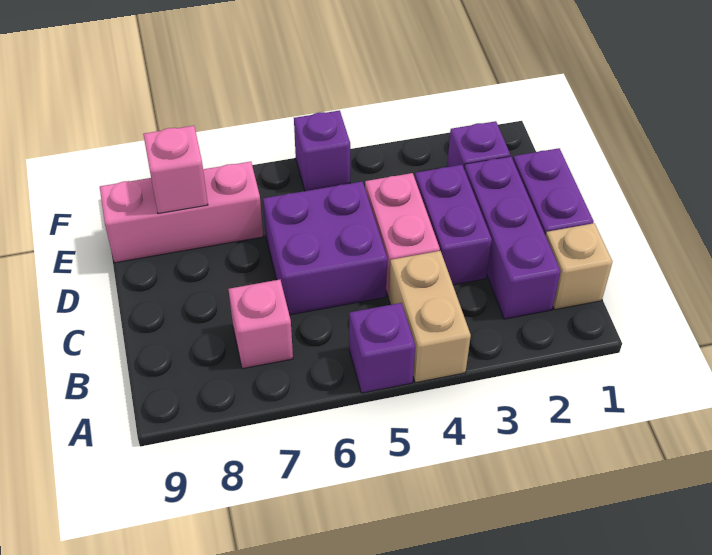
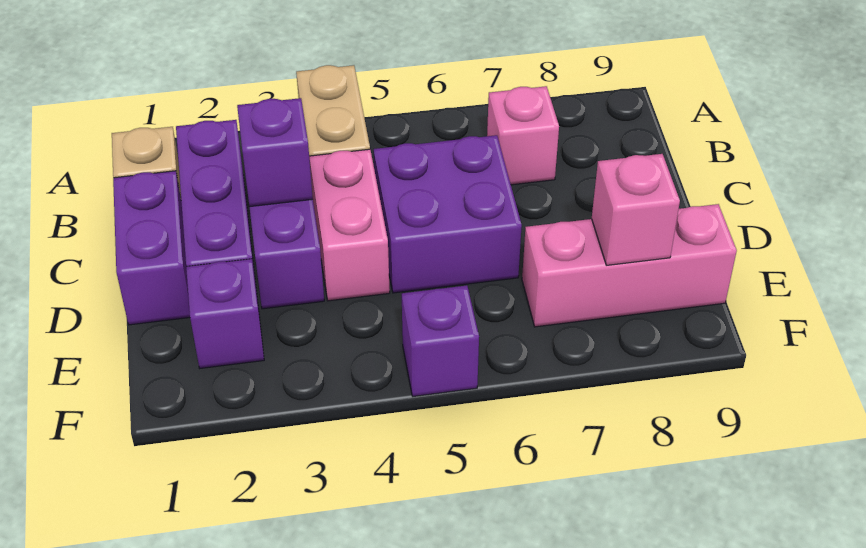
purple 1x1 brick [349,303,415,393] -> purple 1x1 brick moved to [237,98,313,207]

